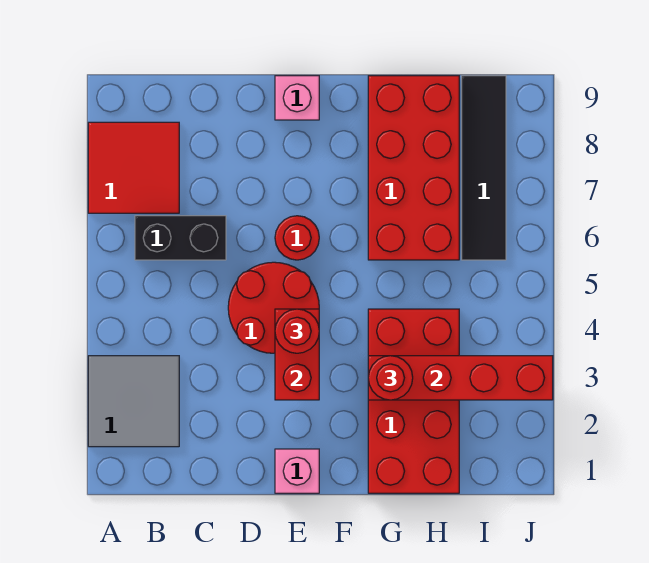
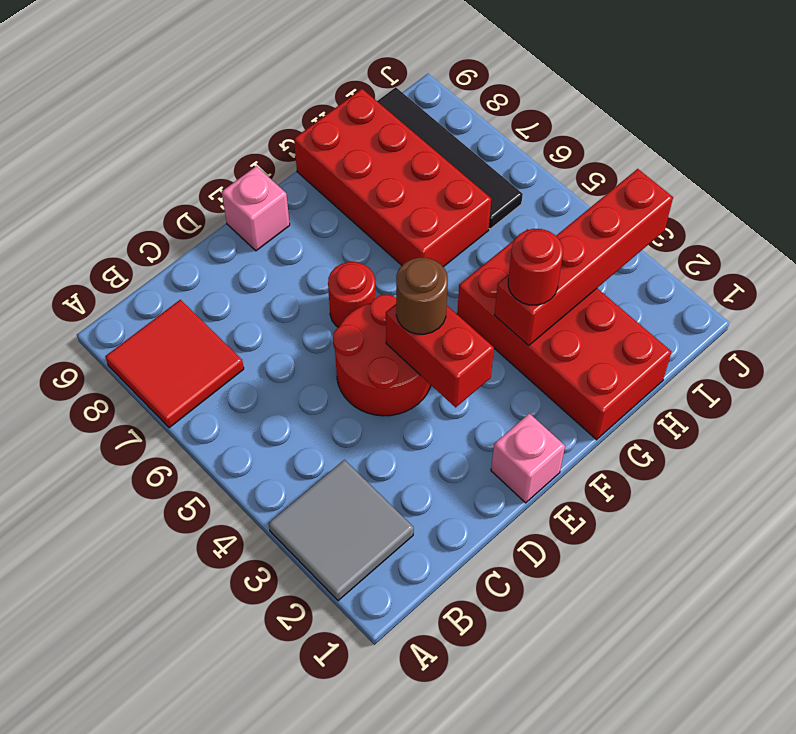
black 1x2 brick [135,216,226,260] -> none
red 1x1 round brick [275,309,319,353] -> brown 1x1 round brick [396,258,448,334]

